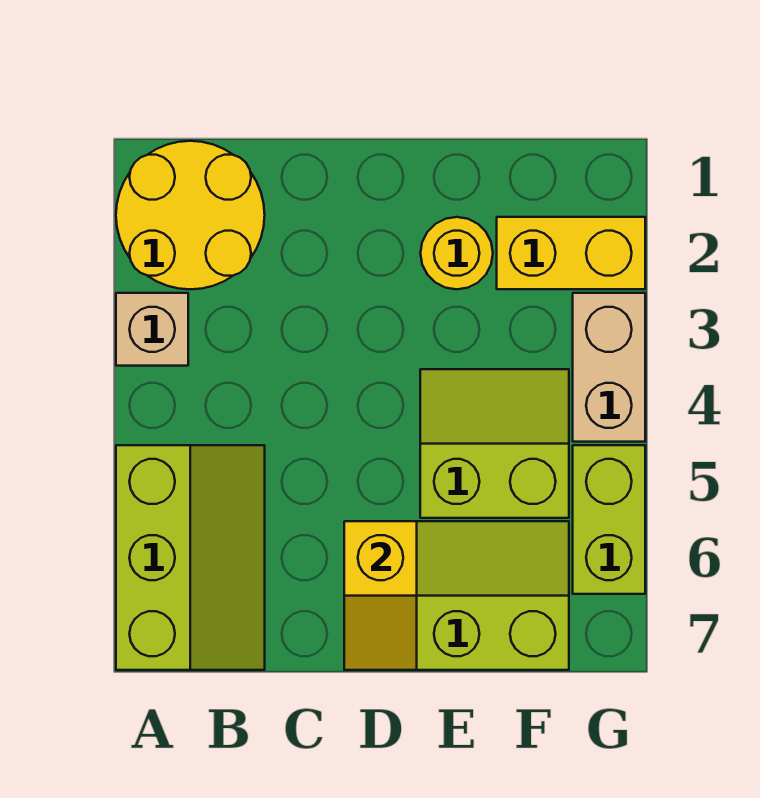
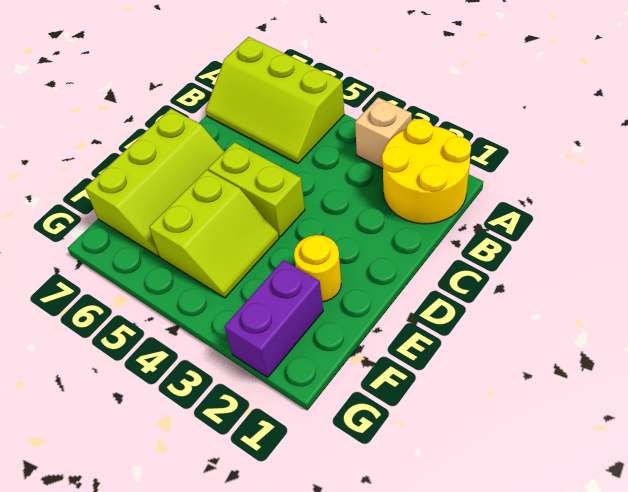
yellow 1x2 slope [344,521,417,670] -> none
yellow 1x2 brick [497,217,645,289] -> purple 1x2 brick [224,260,323,377]
tan 1x2 brick [573,293,645,442] -> none
lime 1x2 brick [573,445,645,594] -> lime 1x2 brick moved to [208,142,305,237]

